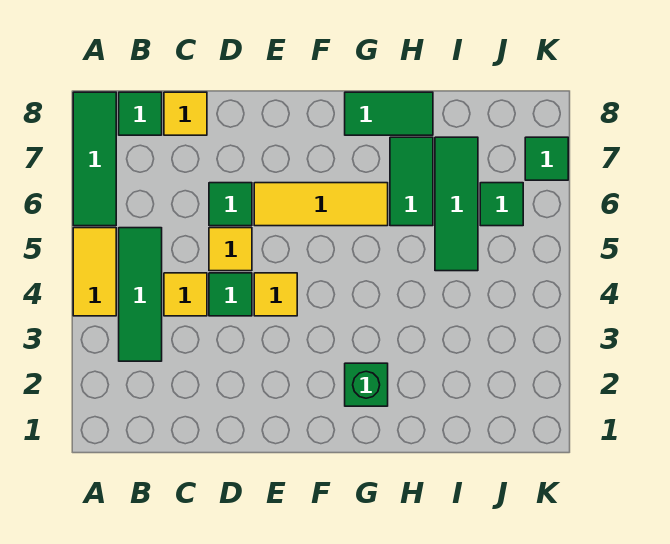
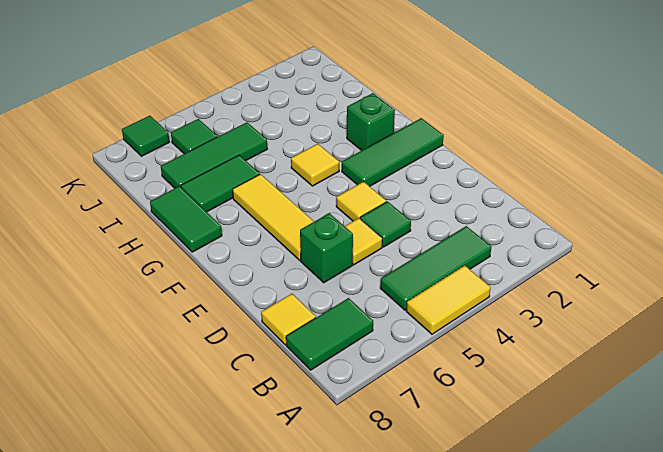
green 1x3 tile [73,92,116,226] -> green 1x3 tile moved to [342,118,444,186]
green 1x1 tile [119,92,162,135] -> green 1x2 tile [286,298,373,370]
yellow 1x1 tile [164,273,207,316] -> yellow 1x1 tile moved to [291,144,339,186]
green 1x1 tile [209,183,252,226] -> green 1x1 brick [300,213,353,283]

